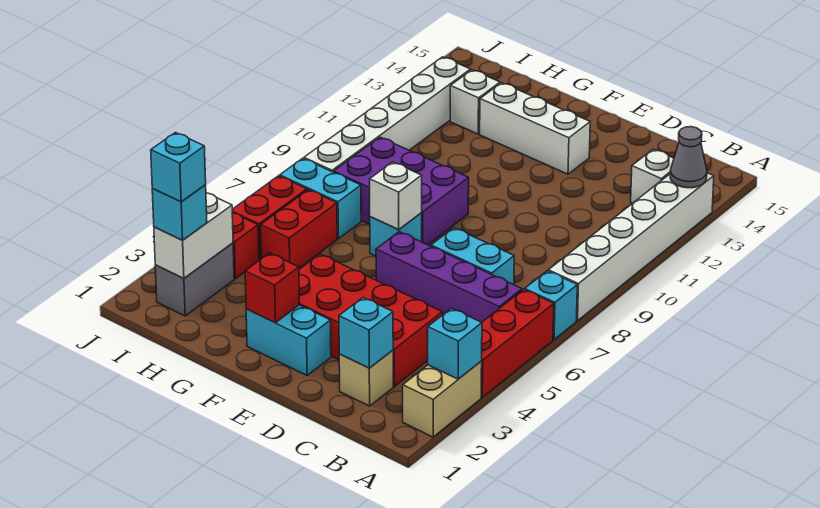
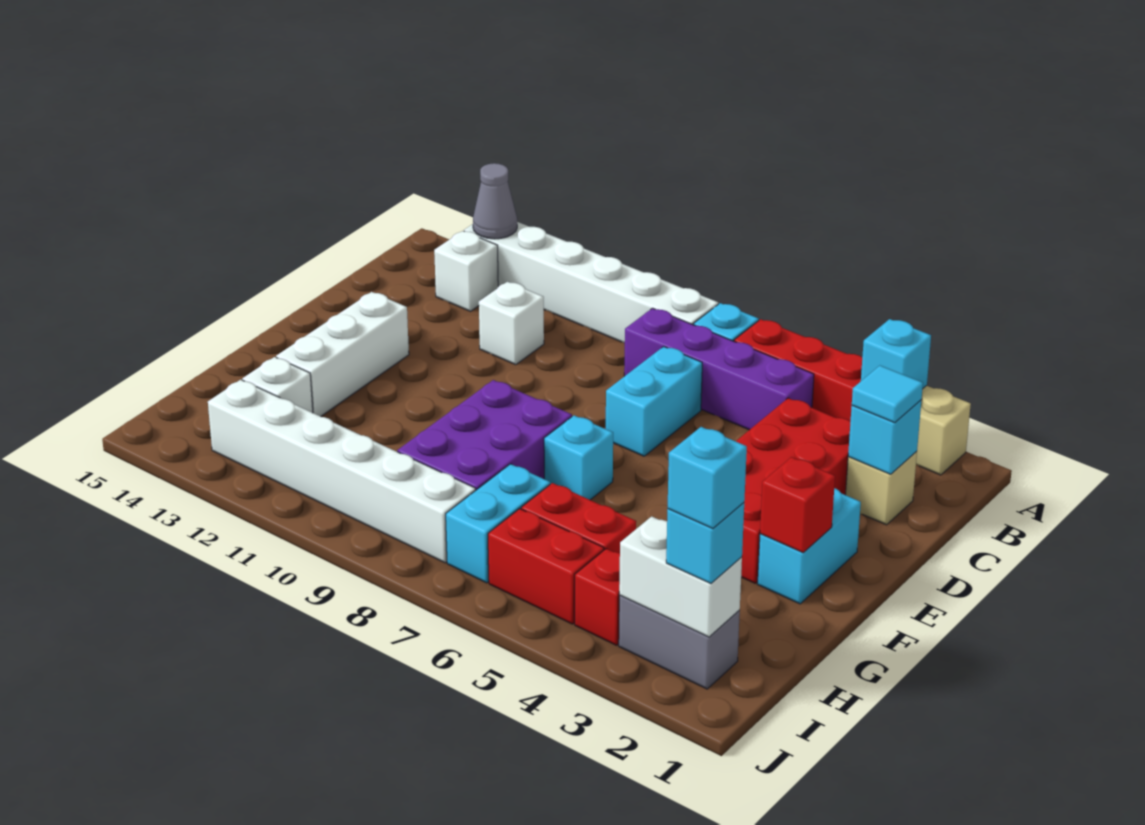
purple 1x4 brick [376,232,522,322] -> purple 1x4 brick turned to [624,308,814,430]
none -> cyan 1x1 tile [852,366,923,423]
white 1x1 brick [370,162,422,230] -> white 1x1 brick moved to [479,282,544,365]

